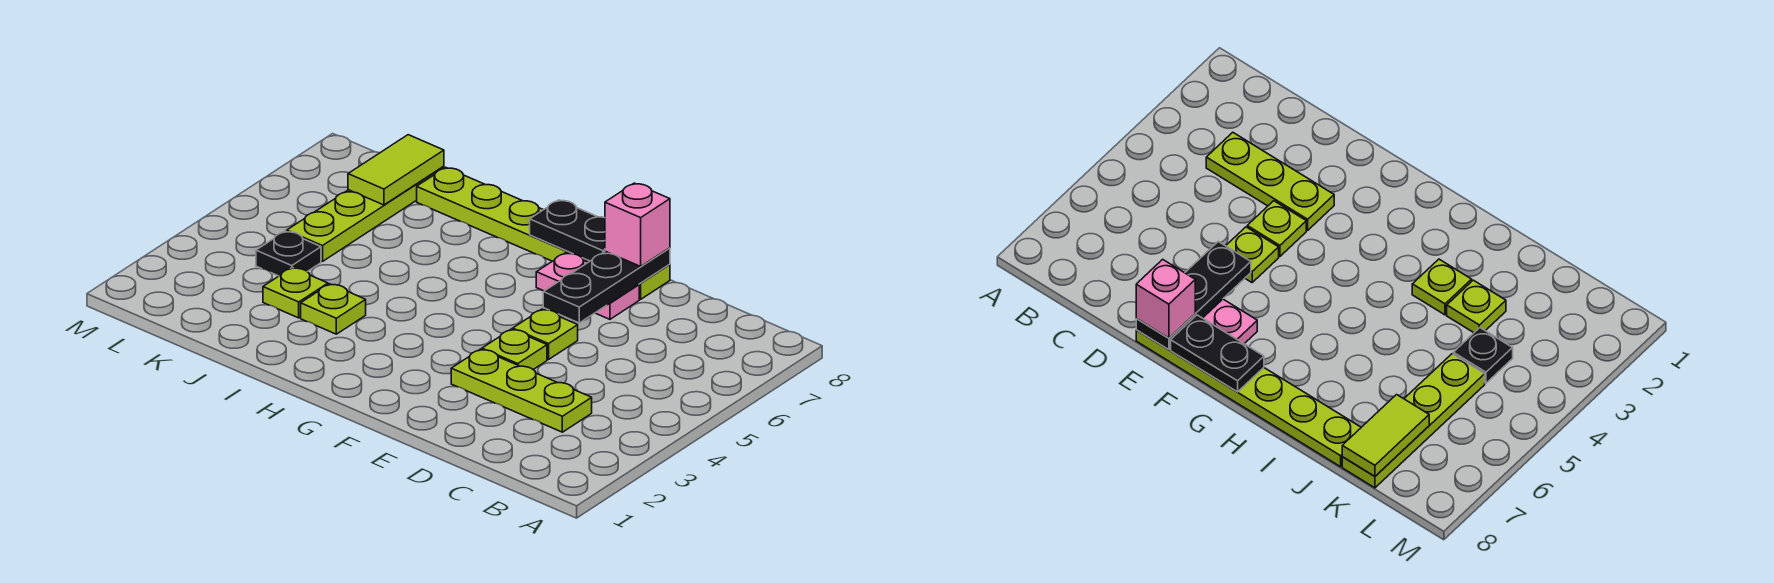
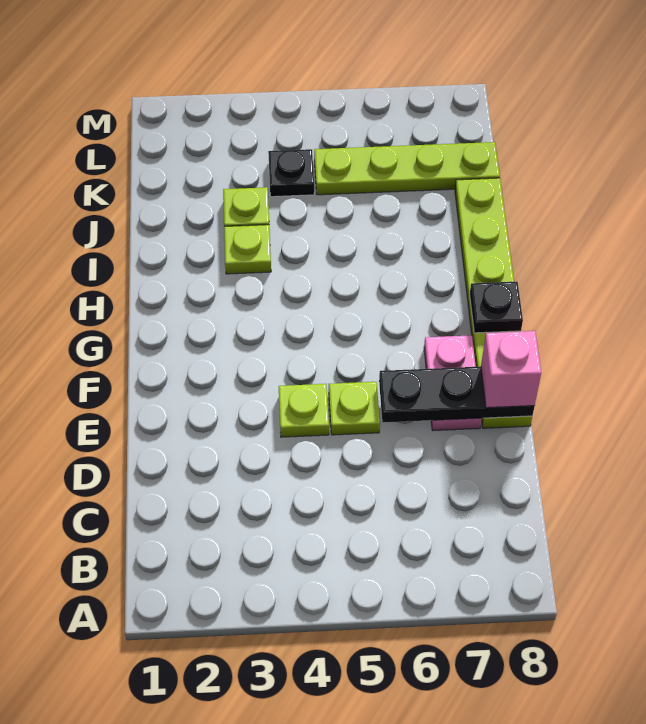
lime 1x3 plate [451,349,592,432] -> none
black 1x2 plate [530,200,605,261] -> black 1x1 plate [470,282,523,333]
lime 1x2 tile [348,135,444,205] -> none

